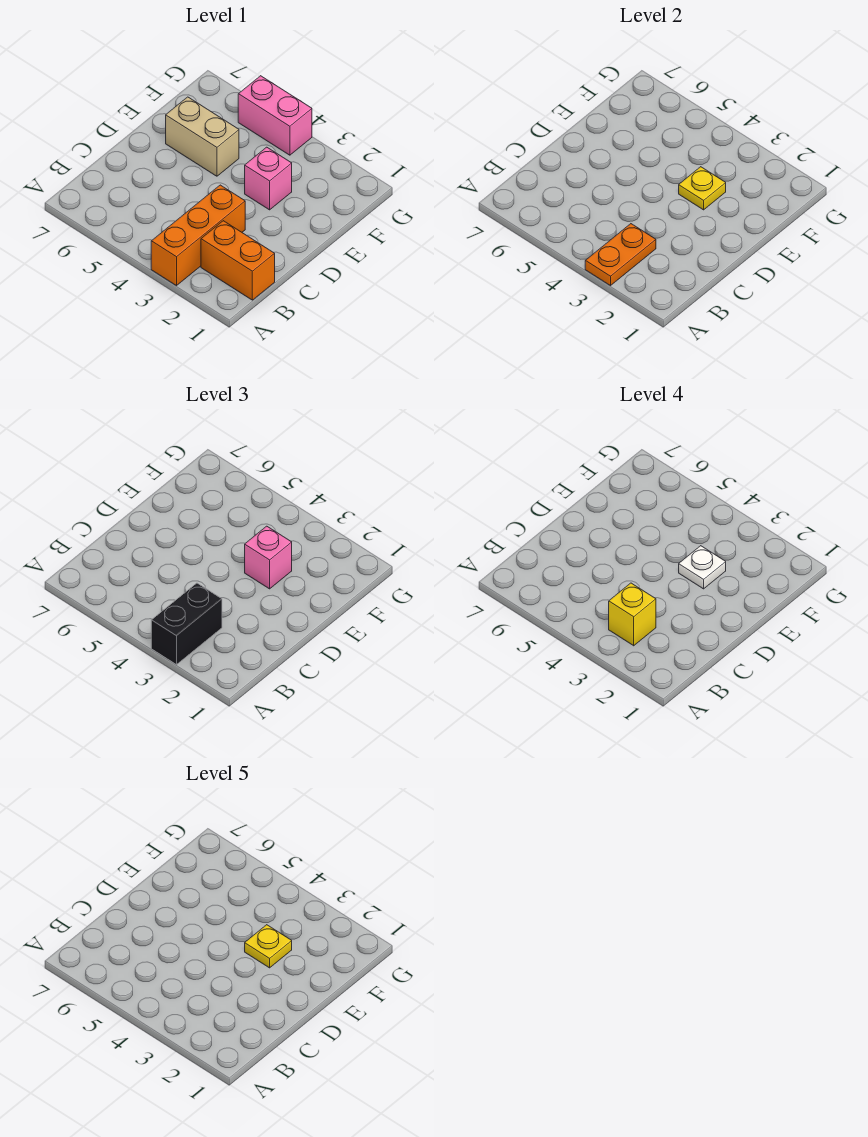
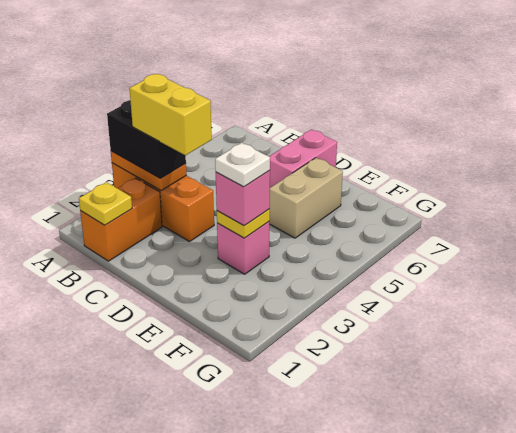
yellow 1x1 brick [609,583,656,646] -> yellow 1x2 brick [129,74,212,155]
yellow 1x1 plate [245,925,292,968] -> yellow 1x1 plate moved to [79,182,132,225]
pink 1x2 brick [238,76,312,155] -> pink 1x2 brick moved to [269,129,337,188]

